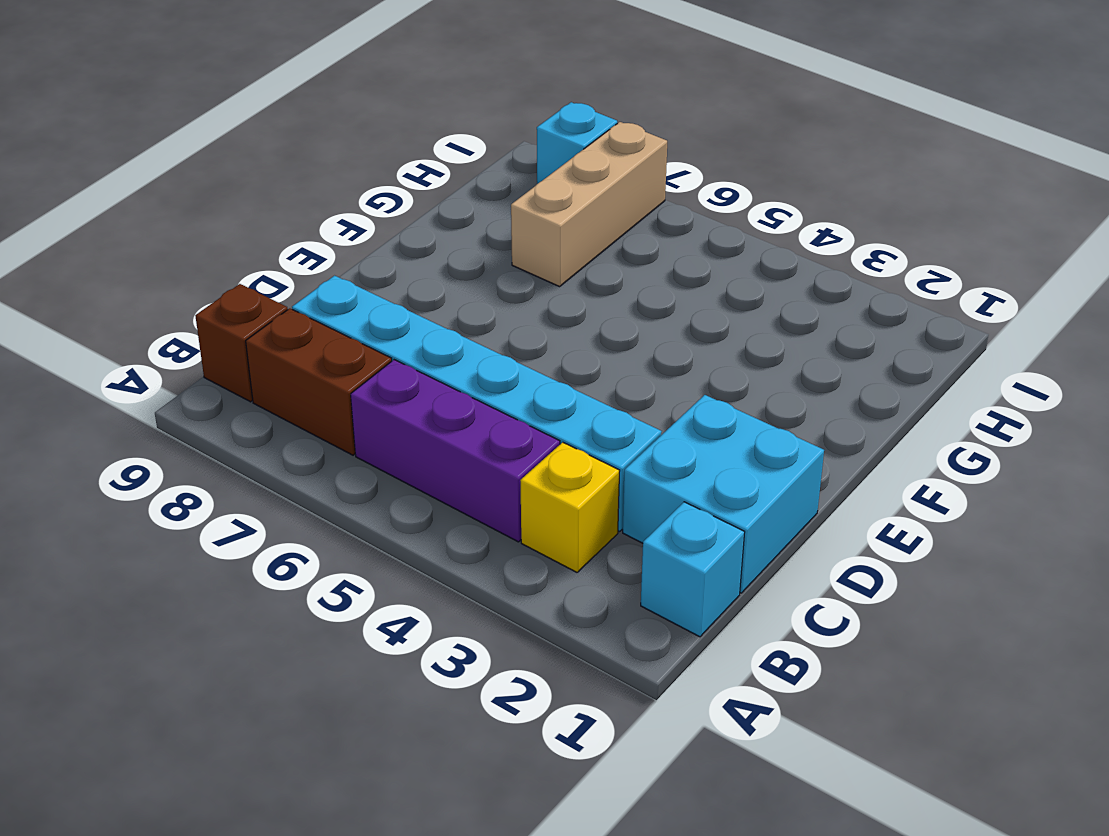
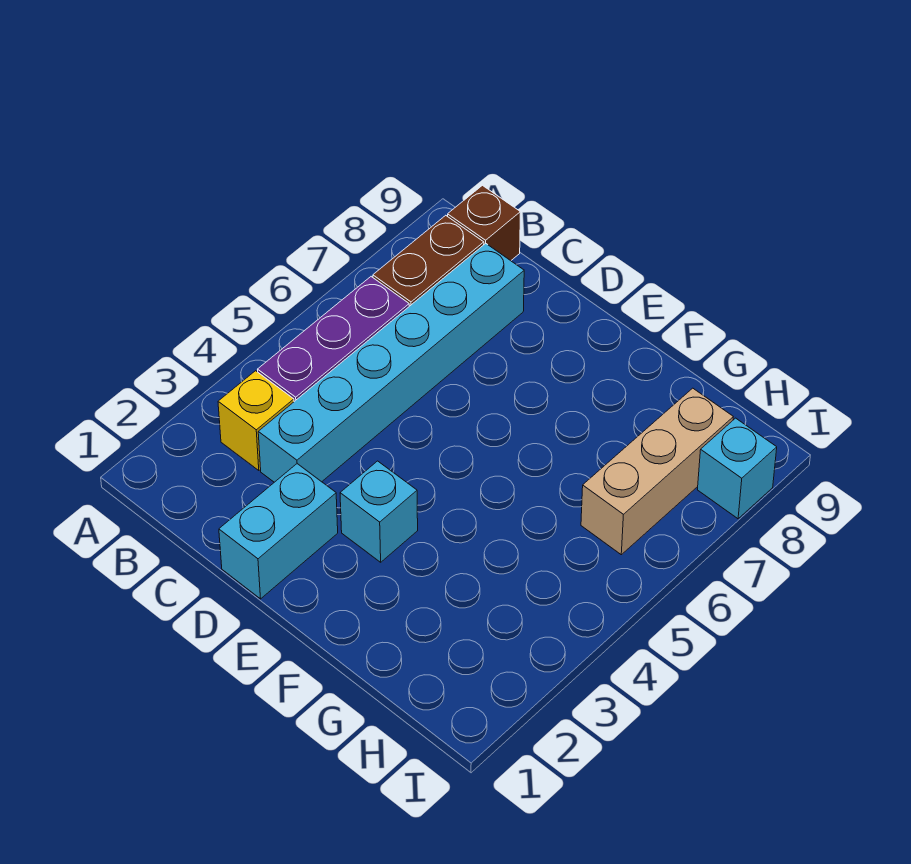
cyan 1x1 brick [641,502,745,637] -> cyan 1x1 brick moved to [340,461,418,562]
cyan 2x2 brick [623,395,824,593] -> cyan 1x2 brick [219,464,338,599]
tan 1x3 brick [511,122,667,287] -> tan 1x3 brick turned to [581,388,733,555]

